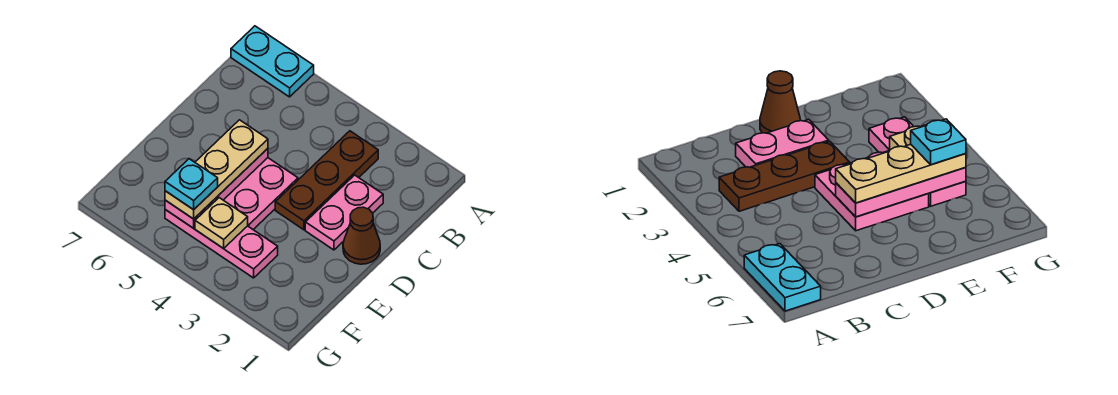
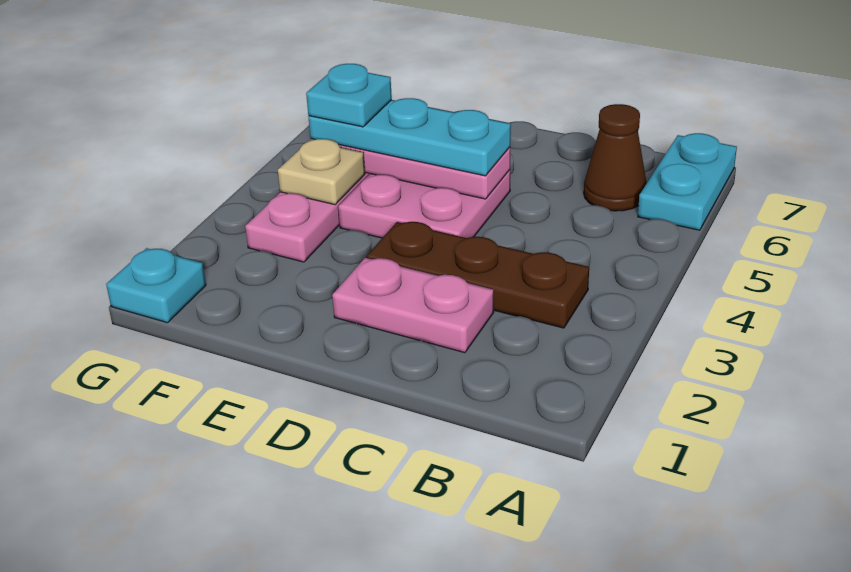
brown 1x1 cone [343,207,380,264] -> brown 1x1 cone moved to [584,104,647,211]
tan 1x3 plate [165,120,268,219] -> cyan 1x3 plate [308,98,511,176]
none -> cyan 1x1 plate [106,248,206,323]

